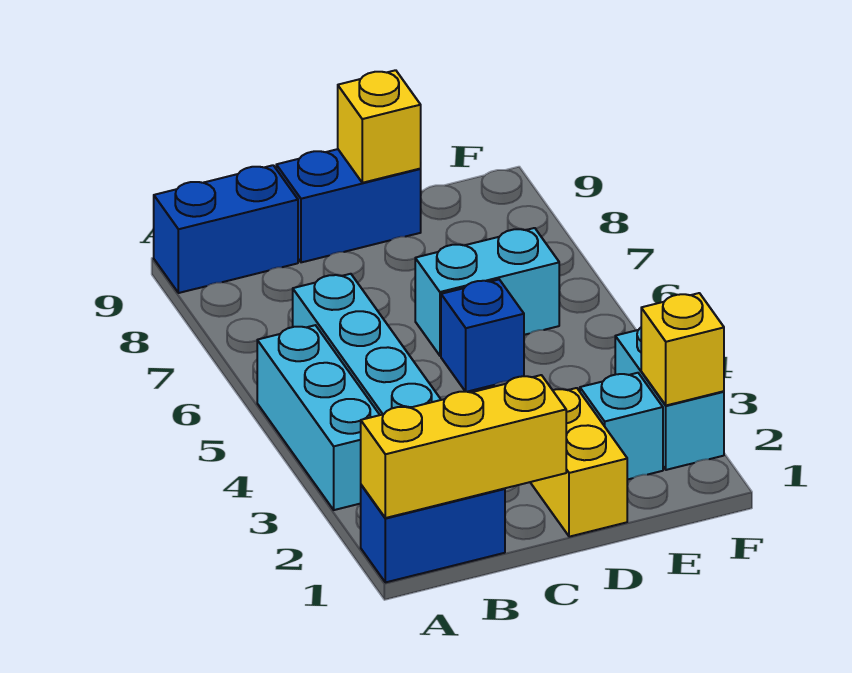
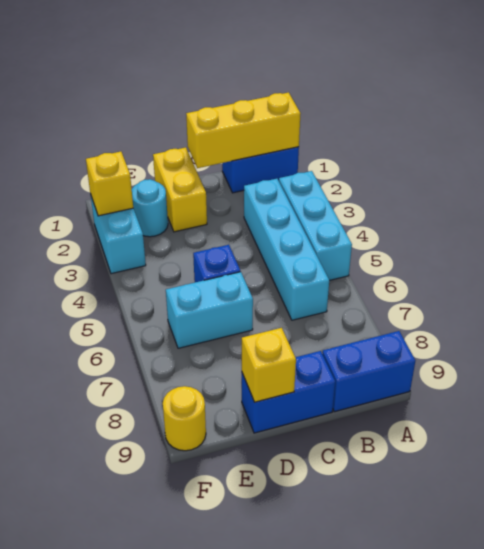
cyan 1x1 brick [580,373,663,480] -> cyan 1x1 round brick [132,179,168,237]
none -> yellow 1x1 round brick [163,386,206,451]

